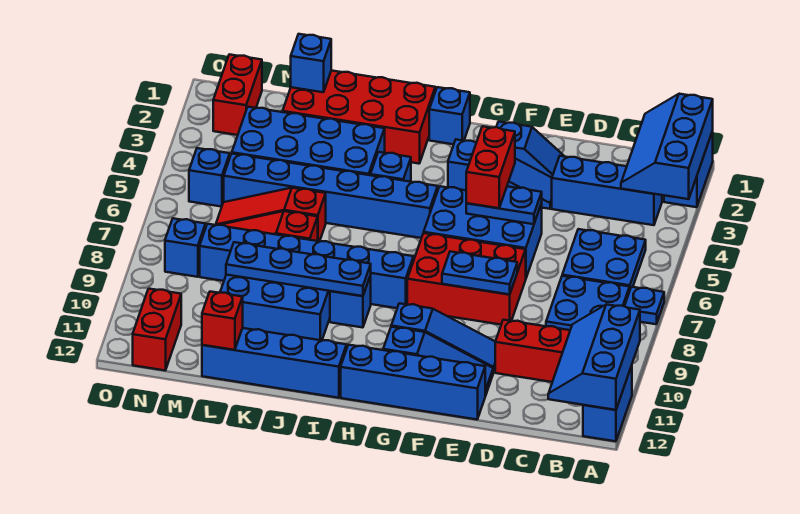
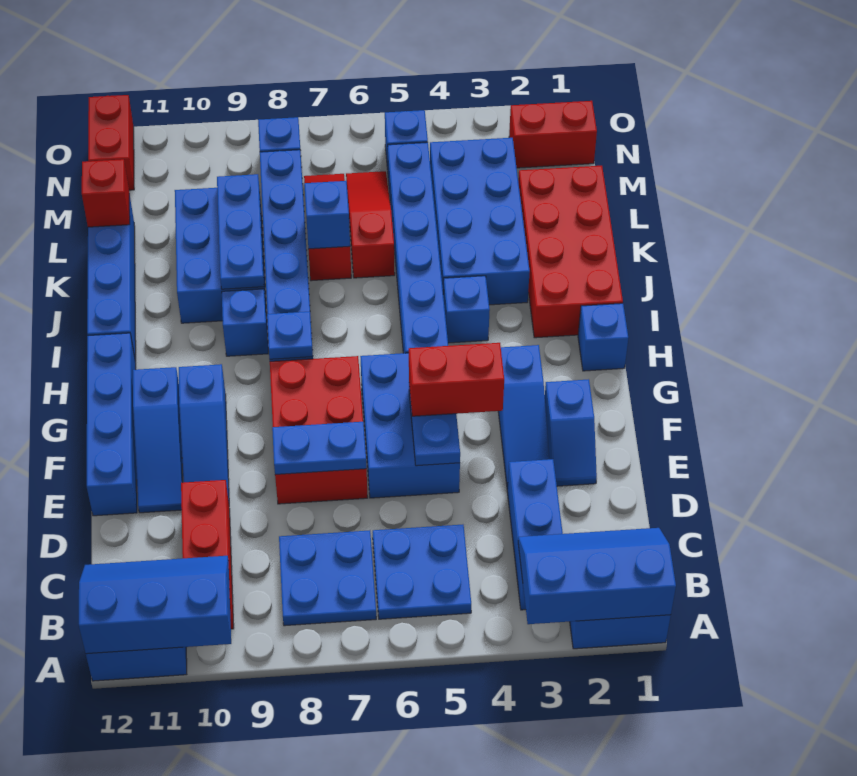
blue 1x1 plate [625,287,664,324] -> blue 1x1 plate moved to [267,312,313,359]
blue 1x2 plate [442,252,517,294] -> blue 1x2 plate turned to [272,422,367,475]
blue 1x4 plate [226,242,371,296] -> blue 1x3 plate [217,174,264,289]
blue 1x1 brick [291,34,331,92] -> blue 1x1 brick moved to [304,181,350,249]
red 1x2 brick [133,289,181,370] -> red 1x2 brick turned to [88,95,134,190]

